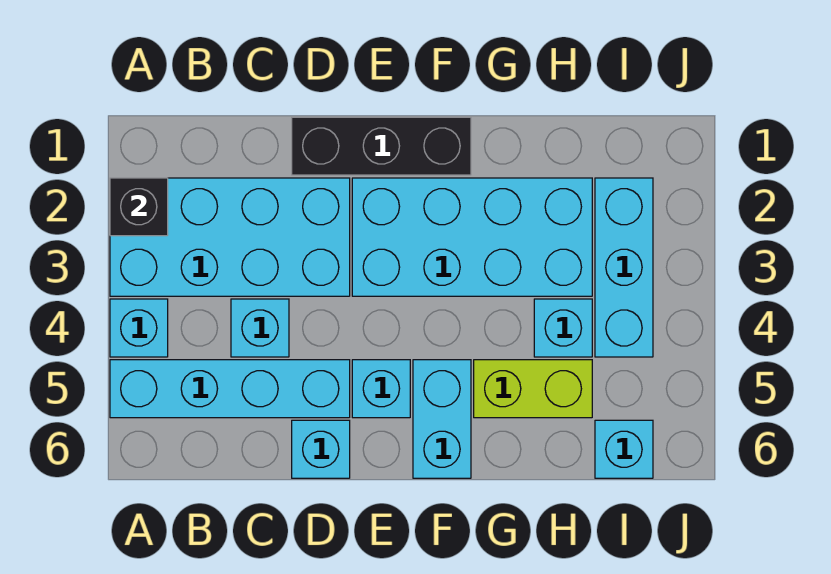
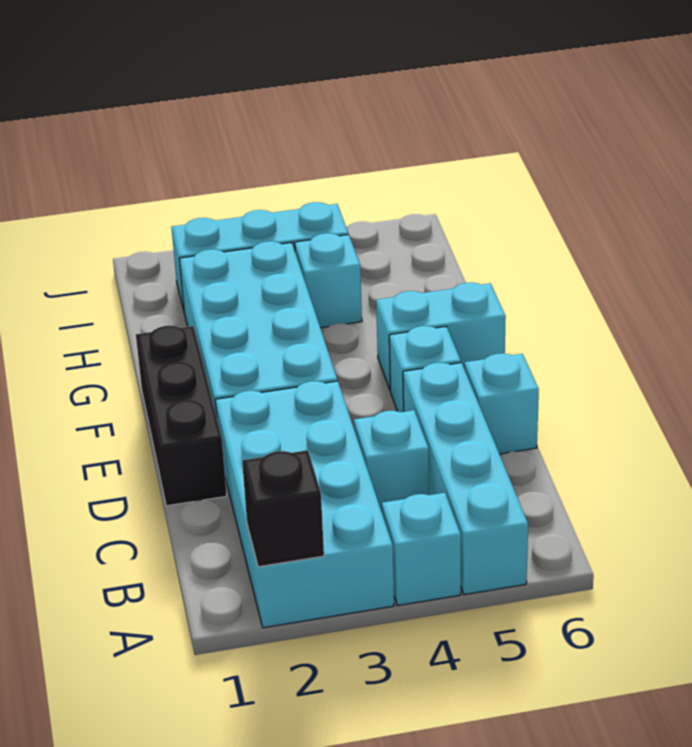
lime 1x2 brick [474,360,592,418] -> none
cyan 1x1 brick [595,420,653,478] -> none

